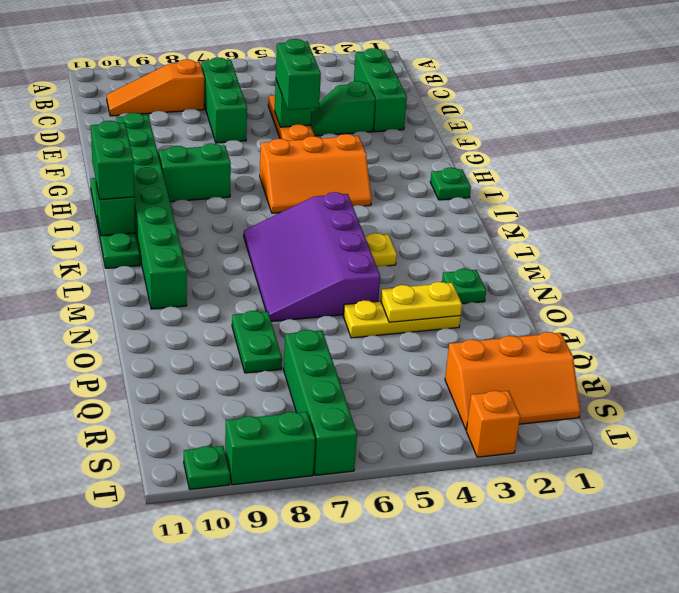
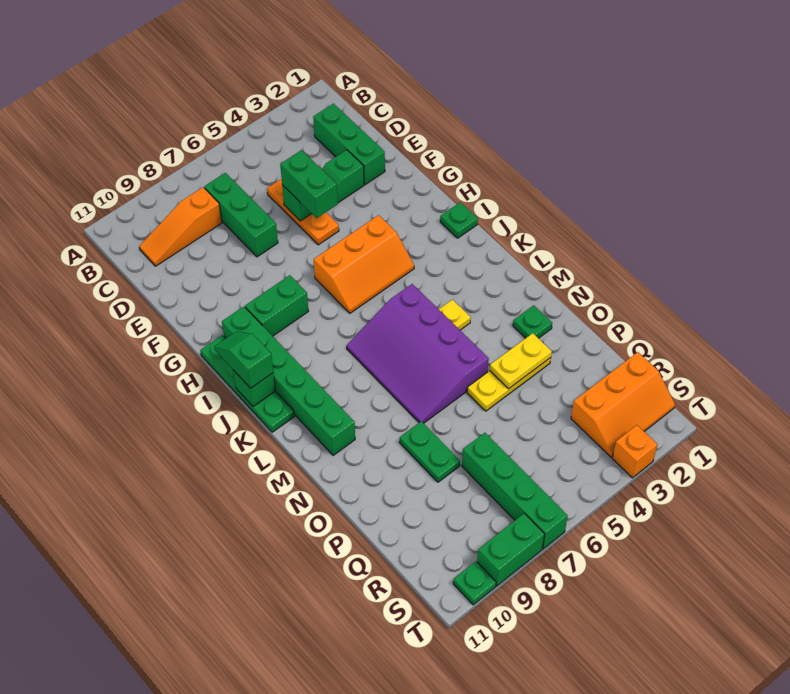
green 1x8 brick [116,113,187,309] -> green 1x6 brick [222,307,355,456]
green 1x2 brick [91,121,134,200] -> green 1x2 slope [214,331,273,388]

